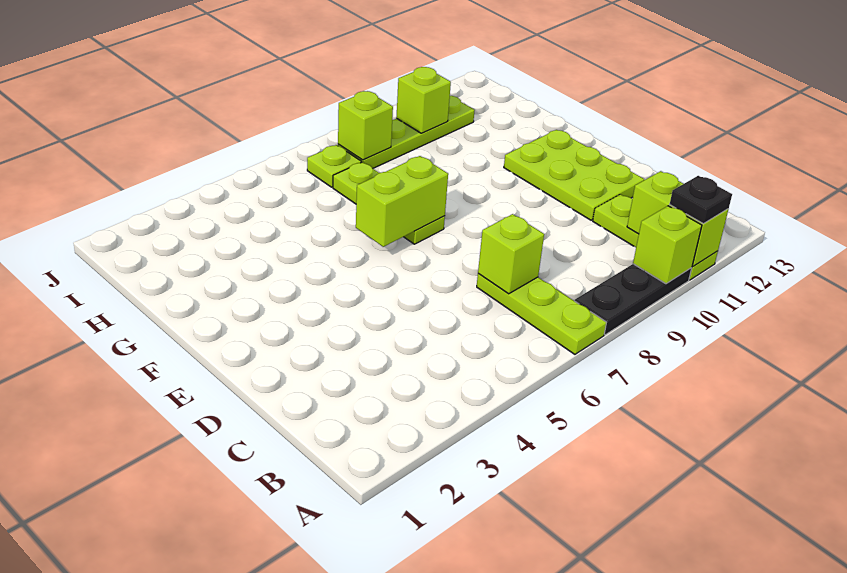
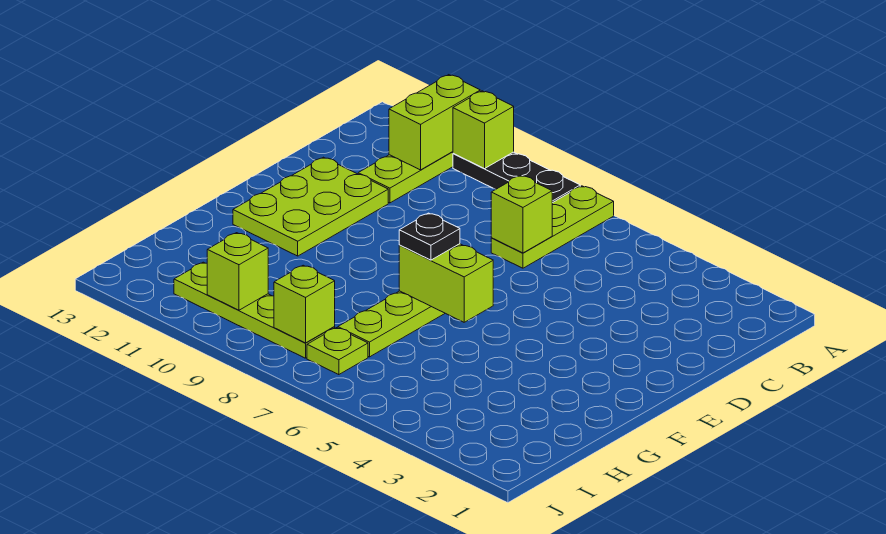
black 1x1 plate [670,176,732,224] -> black 1x1 plate moved to [399,213,460,260]

